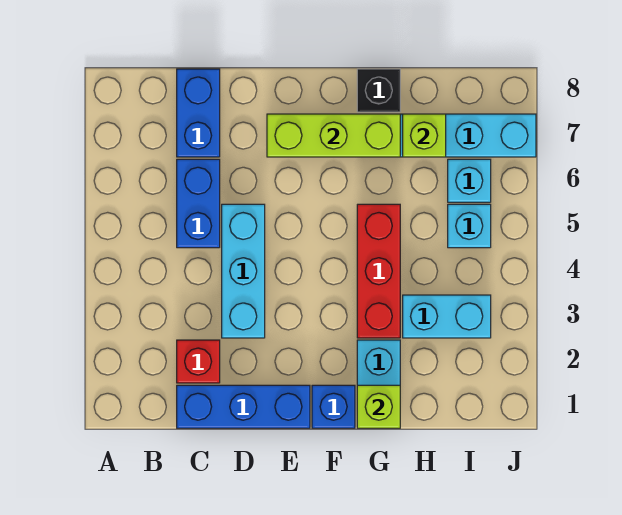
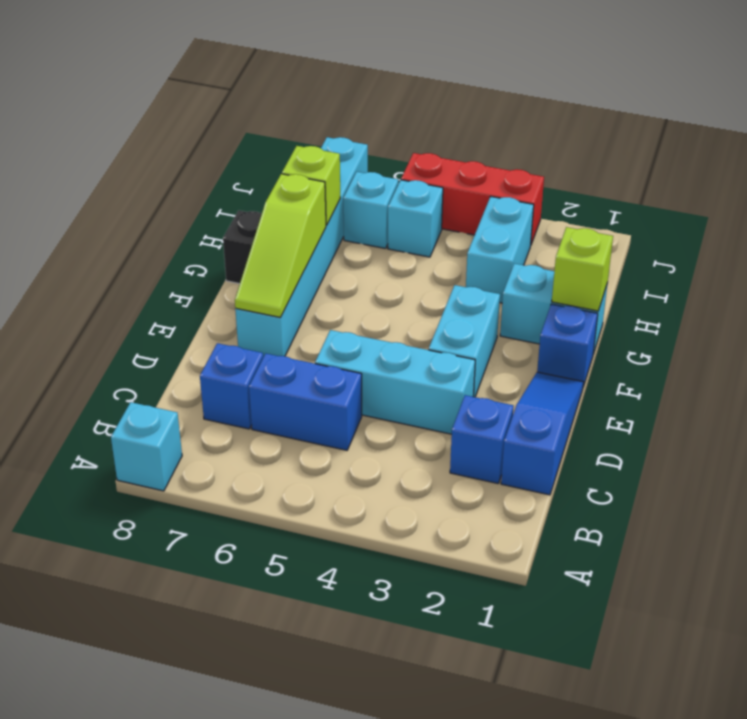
none -> cyan 1x1 brick [111,402,182,491]
blue 1x3 brick [177,385,310,428] -> blue 1x3 slope [501,372,583,495]
red 1x1 brick [177,340,220,383] -> blue 1x1 brick [450,395,514,483]
blue 1x2 brick [177,69,220,157] -> blue 1x1 brick [200,343,263,429]
none -> cyan 1x2 brick [429,285,500,397]
lime 1x3 brick [267,114,400,157] -> lime 1x3 slope [235,174,326,318]
red 1x3 brick [357,204,400,338] -> red 1x3 brick moved to [401,153,544,244]

